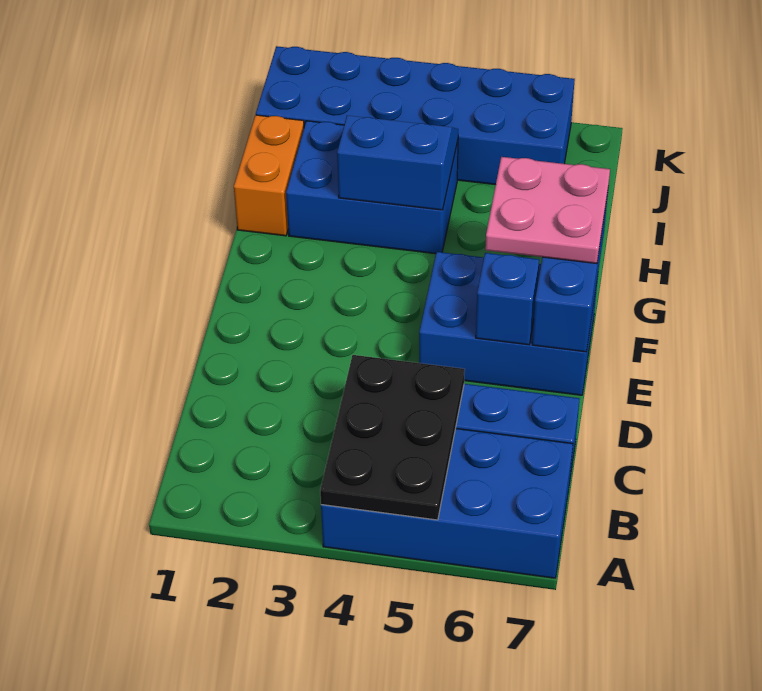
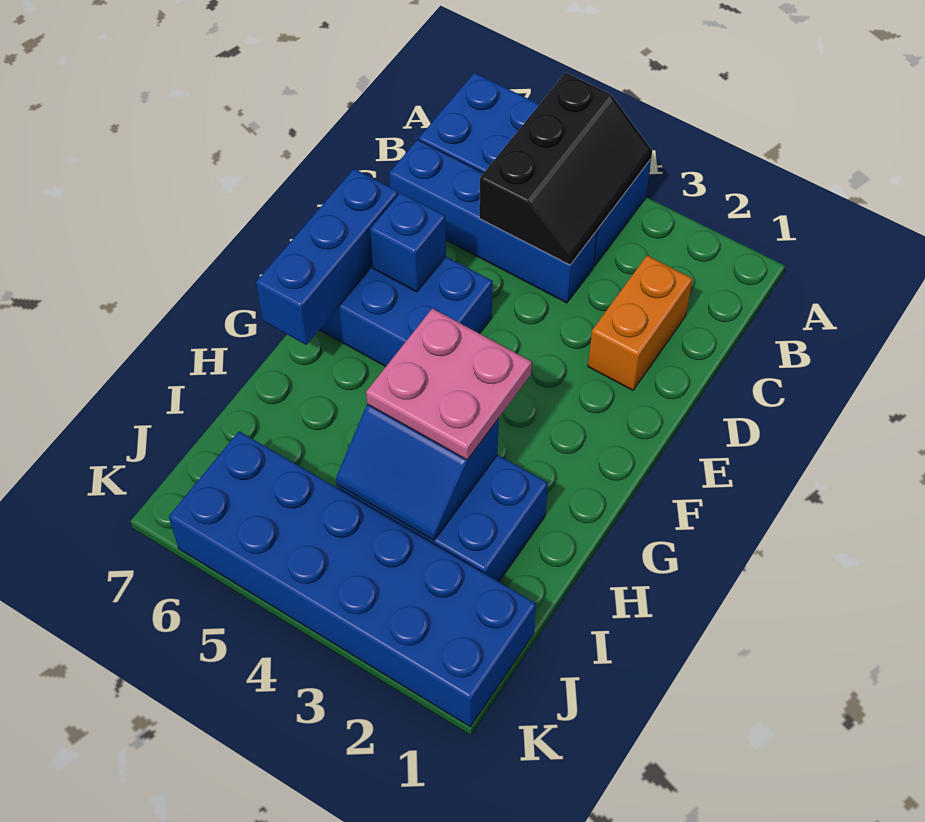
black 2x3 plate [320,355,465,520] -> black 2x3 slope [479,73,652,265]
pink 2x2 plate [485,157,610,264] -> pink 2x2 plate moved to [366,308,532,460]
orange 1x2 brick [234,115,304,236] -> orange 1x2 brick moved to [588,255,693,390]

